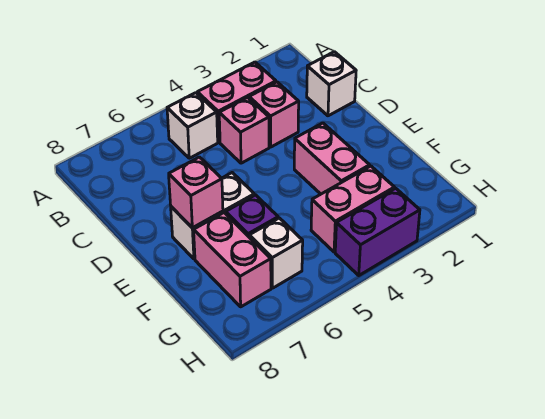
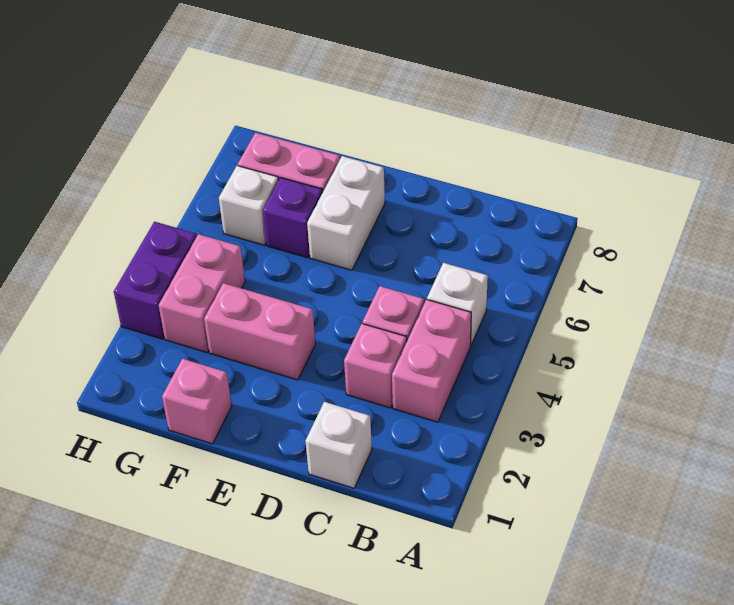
pink 1x1 brick [169,157,223,228] -> pink 1x1 brick moved to [162,359,232,444]

